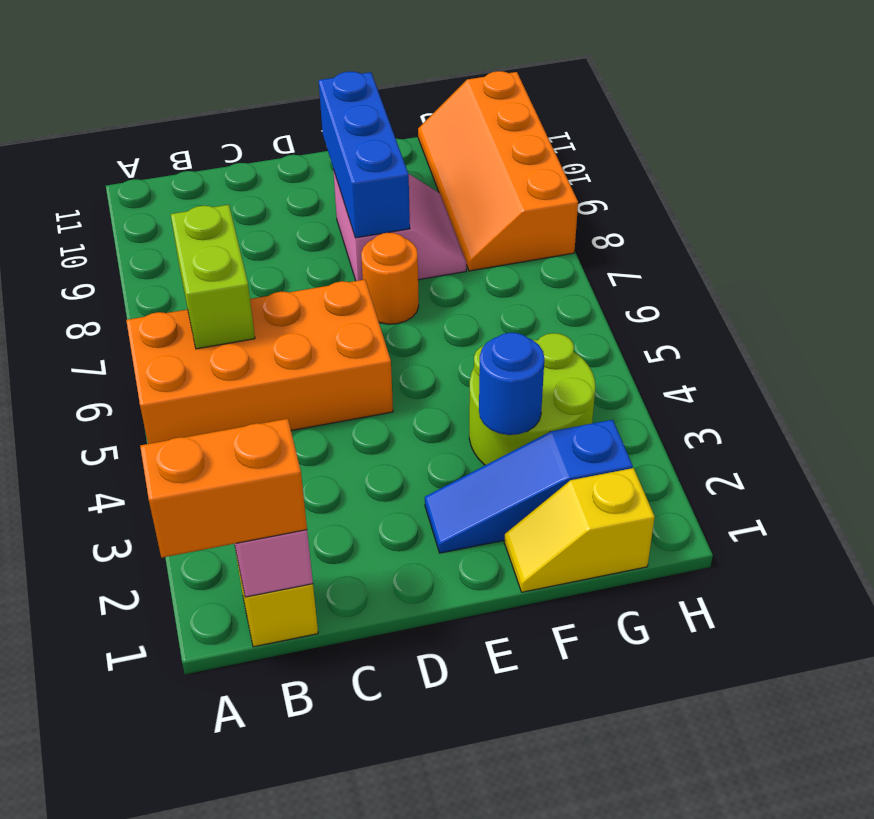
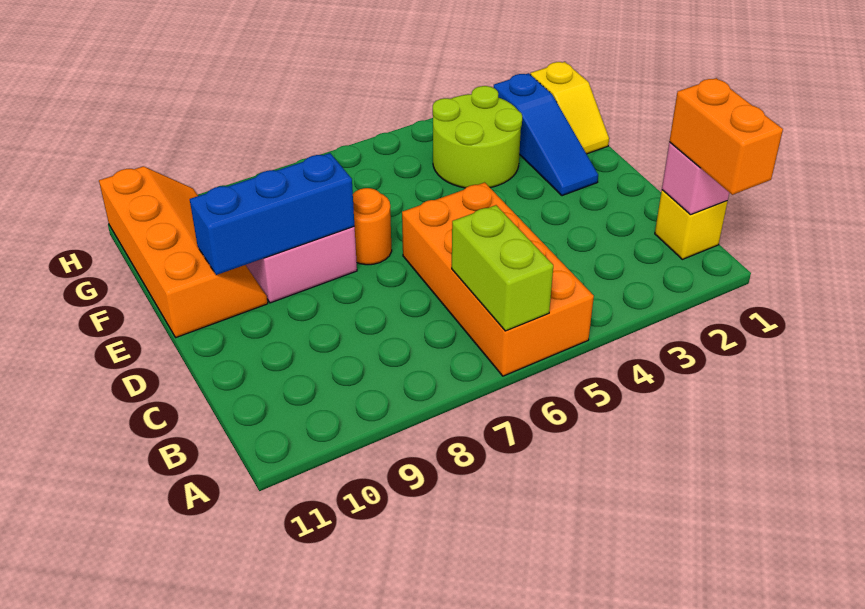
lime 1x2 brick [171,205,255,349] -> lime 1x2 brick turned to [452,205,553,331]
blue 1x1 round brick [479,333,544,435] -> none
orange 2x4 slope [418,71,578,271] -> orange 2x4 slope turned to [99,166,268,337]

